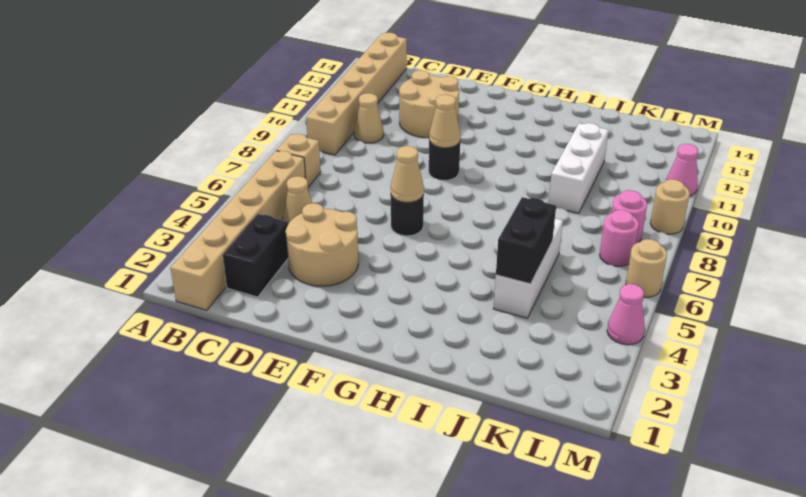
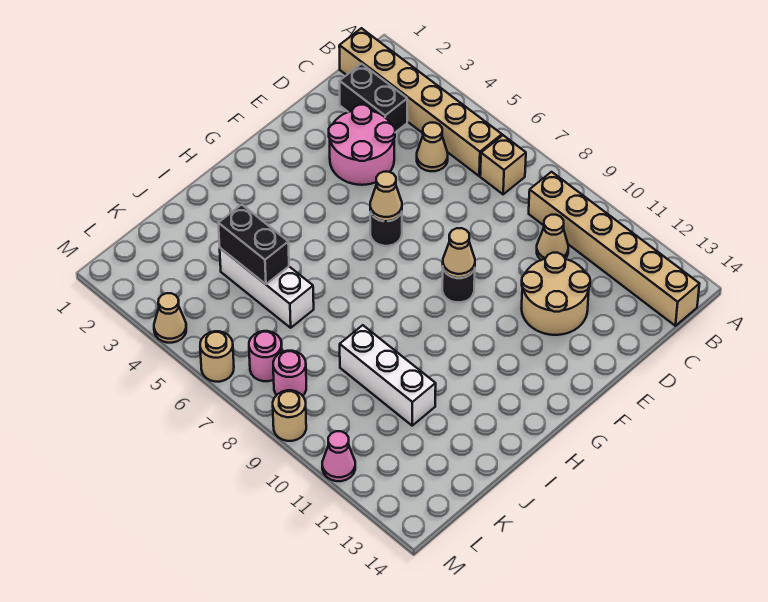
tan 2x2 round brick [286,203,358,286] -> pink 2x2 round brick [329,105,395,185]
pink 1x1 cone [607,284,645,345] -> tan 1x1 cone [154,293,186,343]

